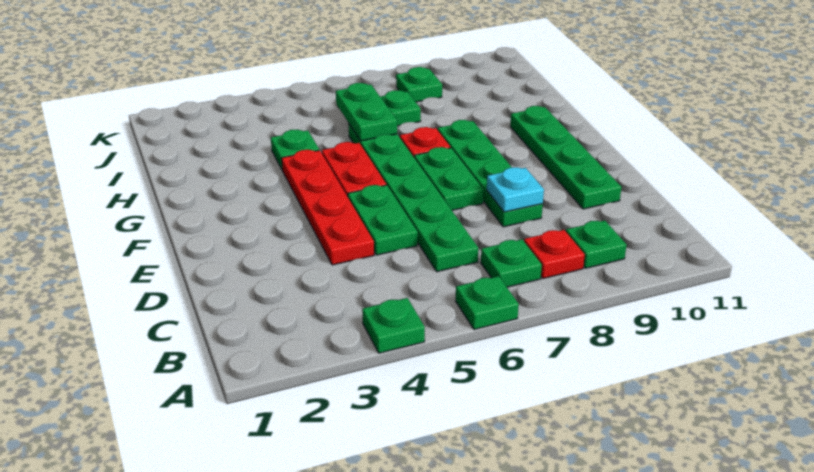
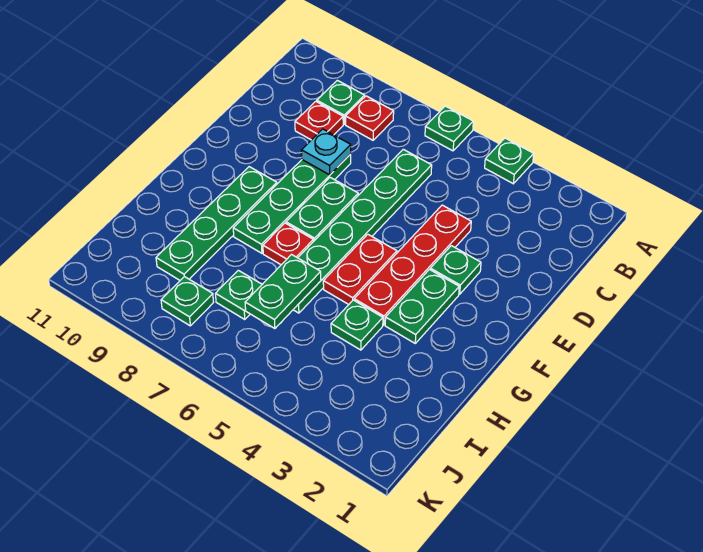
green 1x1 plate [481,239,542,287] -> green 1x1 plate moved to [430,246,481,294]
none -> red 1x1 plate [295,101,343,140]
green 1x2 plate [348,185,418,255] -> green 1x2 plate moved to [385,270,459,343]
green 1x4 plate [510,106,622,209] -> green 1x4 plate moved to [156,167,277,280]

